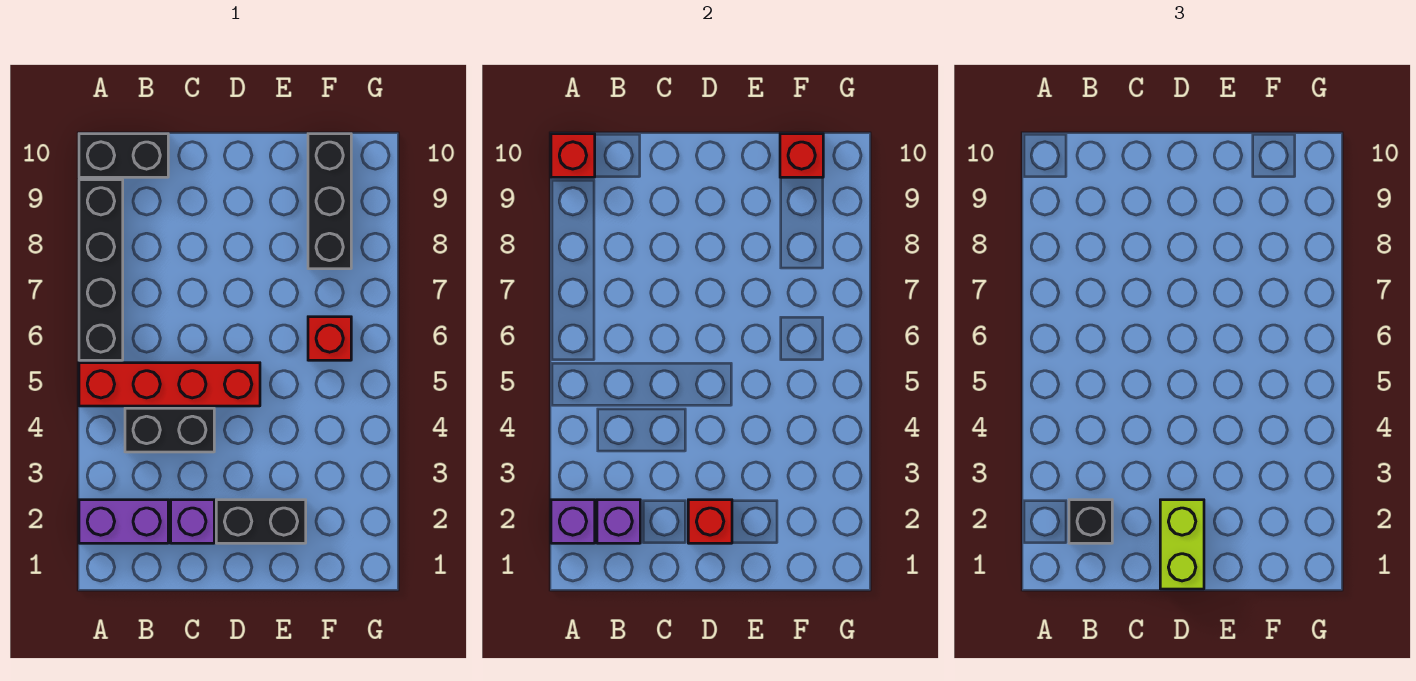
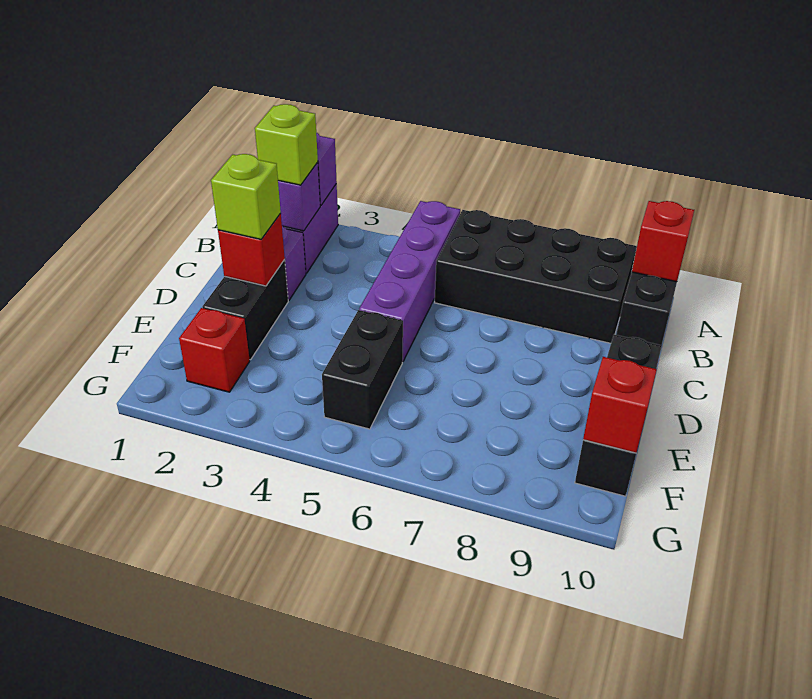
red 1x4 brick [79,363,260,406] -> purple 1x4 brick [359,201,460,361]
black 1x4 brick [79,180,123,360] -> black 2x4 brick [435,210,637,343]
black 1x1 brick [1069,500,1112,543] -> lime 1x1 brick [255,104,318,185]
black 1x2 brick [125,408,214,452] -> black 1x2 brick moved to [322,310,403,429]
lime 1x2 brick [1160,500,1204,589] -> lime 1x1 brick [211,154,281,239]
red 1x1 brick [308,317,351,360] -> red 1x1 brick moved to [179,308,250,392]
black 1x3 brick [308,134,351,269] -> black 1x3 brick turned to [575,335,662,496]

